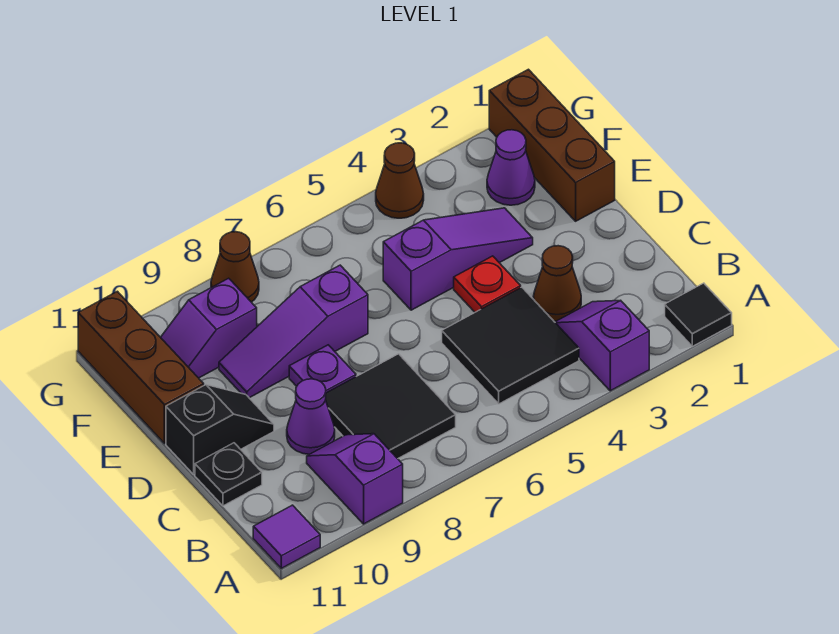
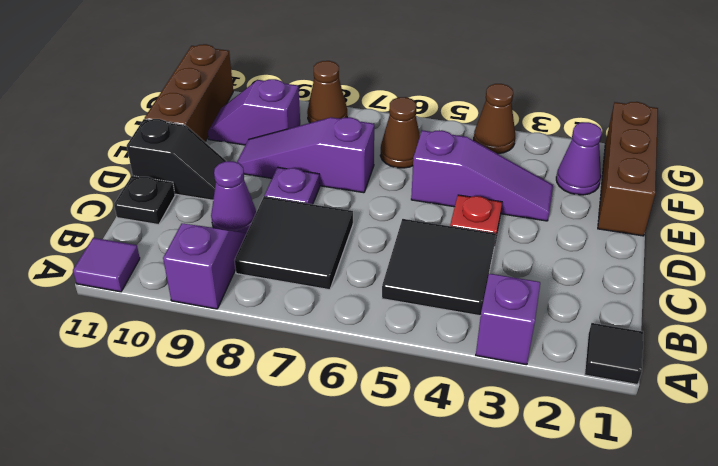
brown 1x1 cone [533,246,581,321] -> brown 1x1 cone moved to [380,97,420,168]

